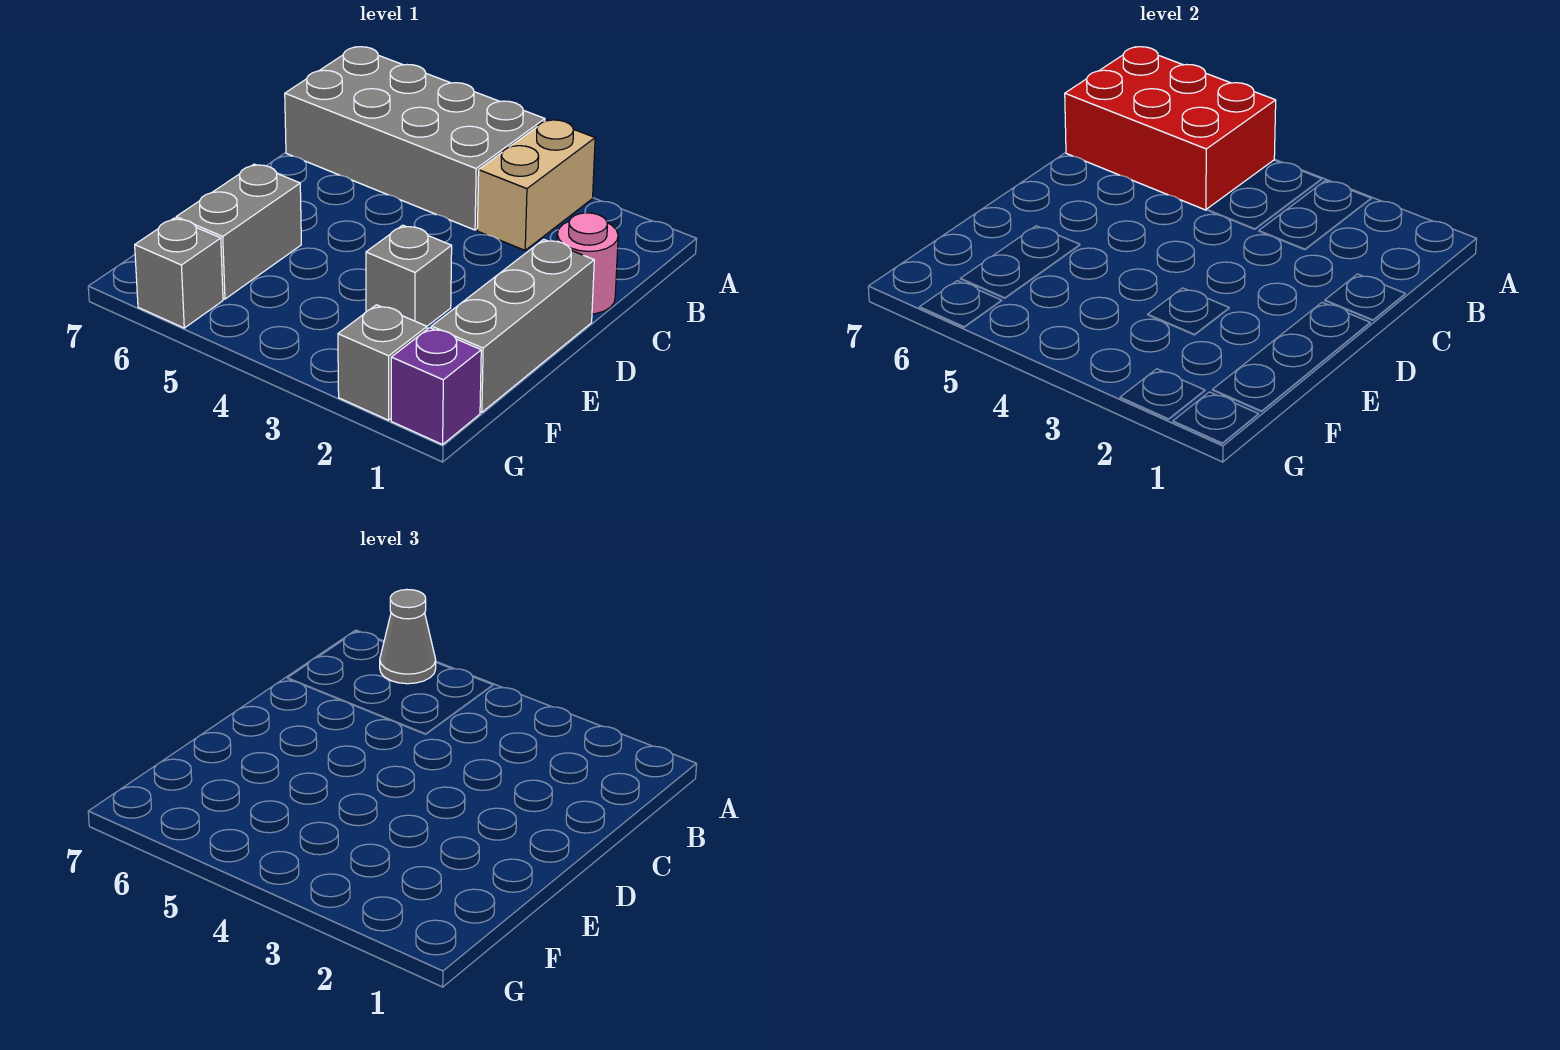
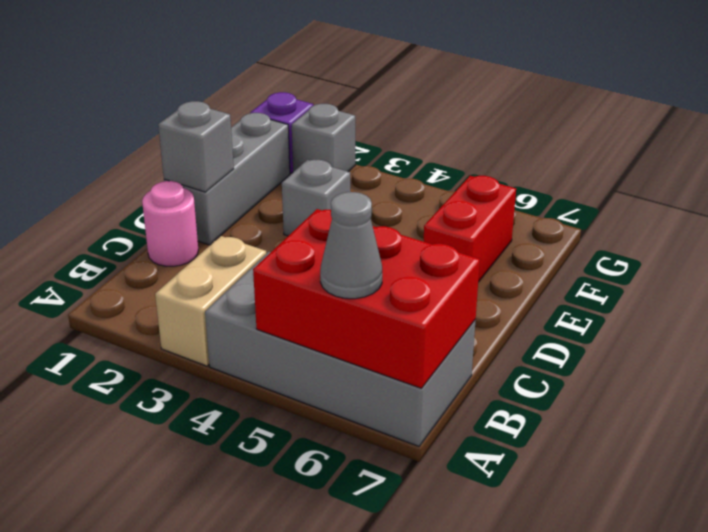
grey 1x2 brick [176,164,301,299] -> red 1x2 brick [424,176,516,282]
grey 1x1 brick [135,218,223,328] -> grey 1x1 brick moved to [158,101,234,192]

